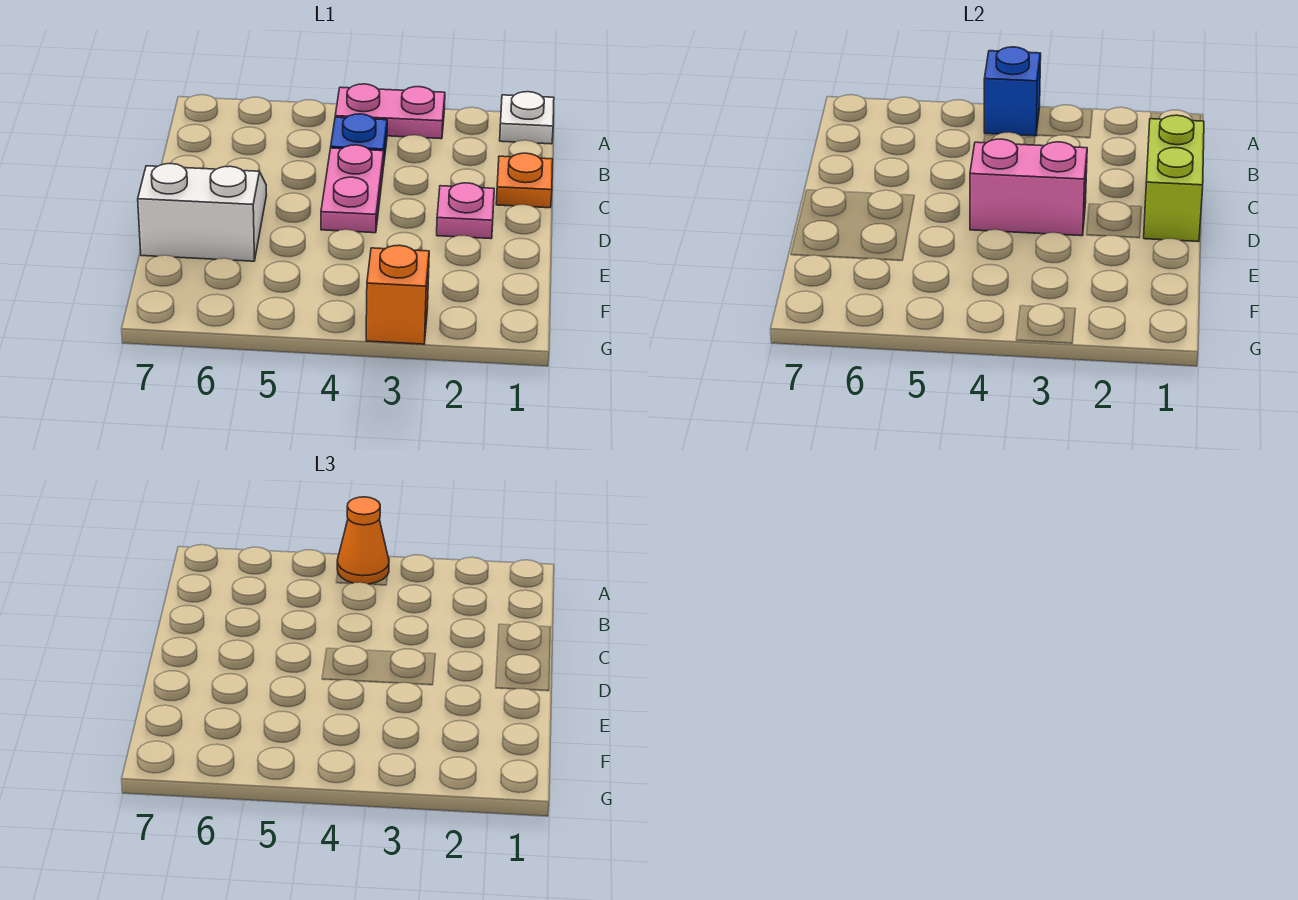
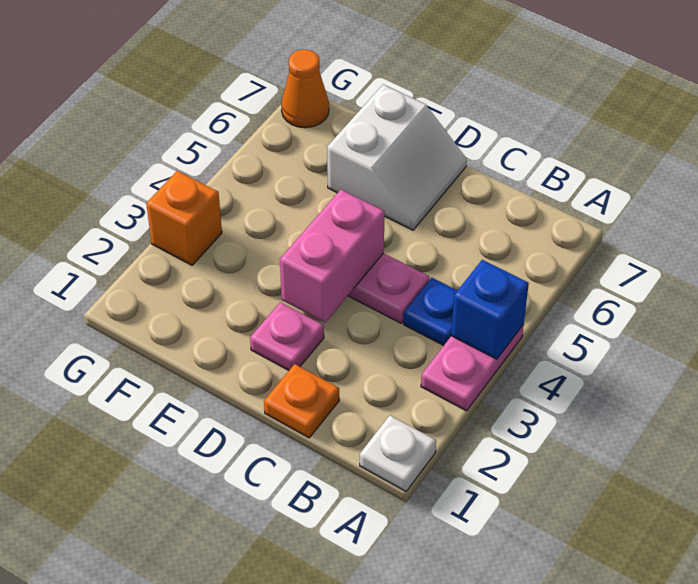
orange 1x1 cone [337,497,389,584] -> orange 1x1 cone moved to [281,50,329,128]
lime 1x2 brick [1144,115,1204,242] -> none

